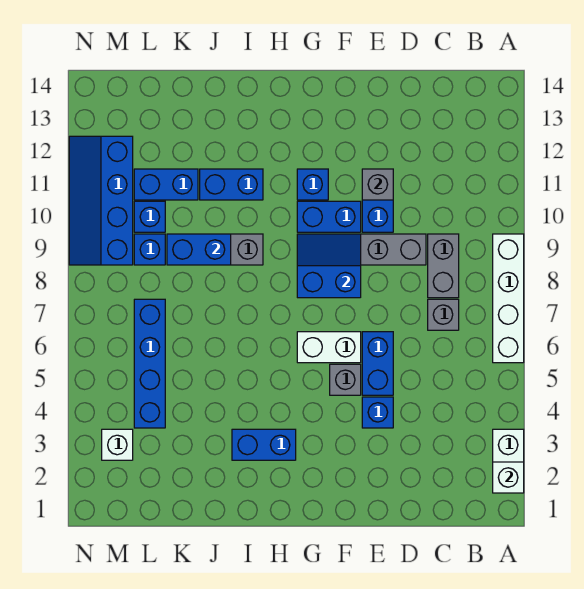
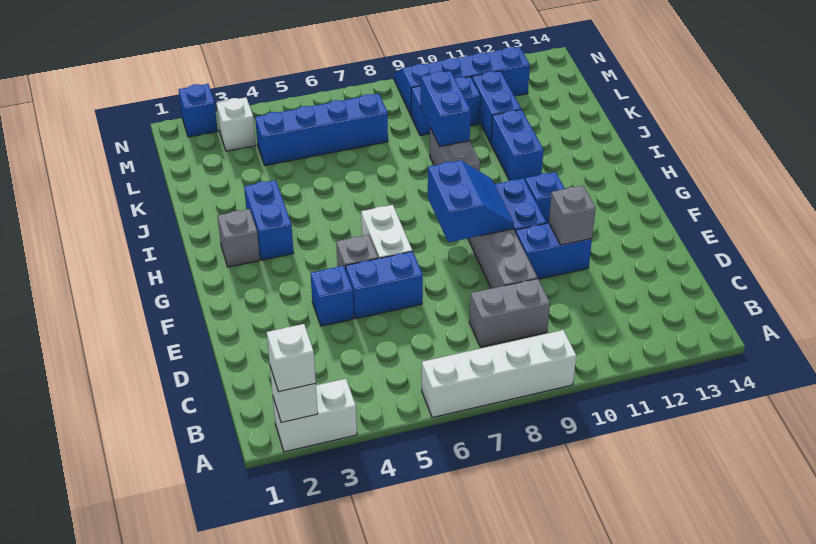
none -> white 1x1 brick [267,324,316,392]
grey 1x1 brick [428,299,459,330] -> grey 1x1 brick moved to [218,209,260,267]
none -> blue 1x1 brick [179,84,218,137]

